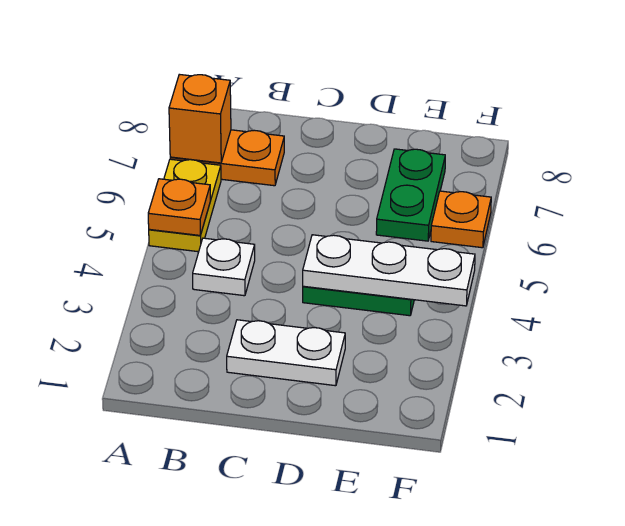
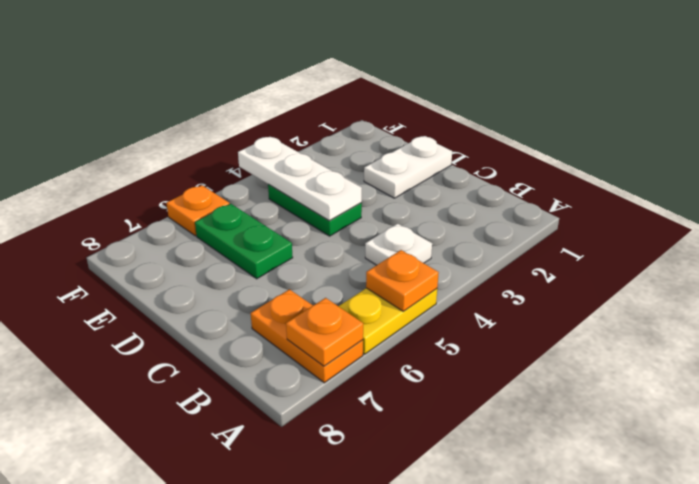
orange 1x1 brick [169,74,231,163] -> orange 1x1 plate [286,298,363,366]
white 1x2 plate [227,320,345,386] -> white 1x2 plate turned to [364,136,452,198]
green 1x2 plate [376,149,445,241] -> green 1x2 plate turned to [195,204,293,279]

